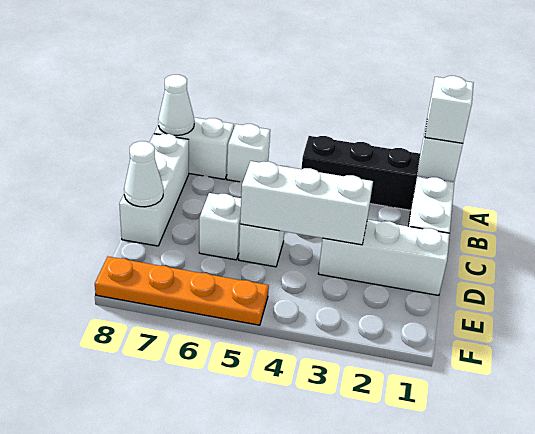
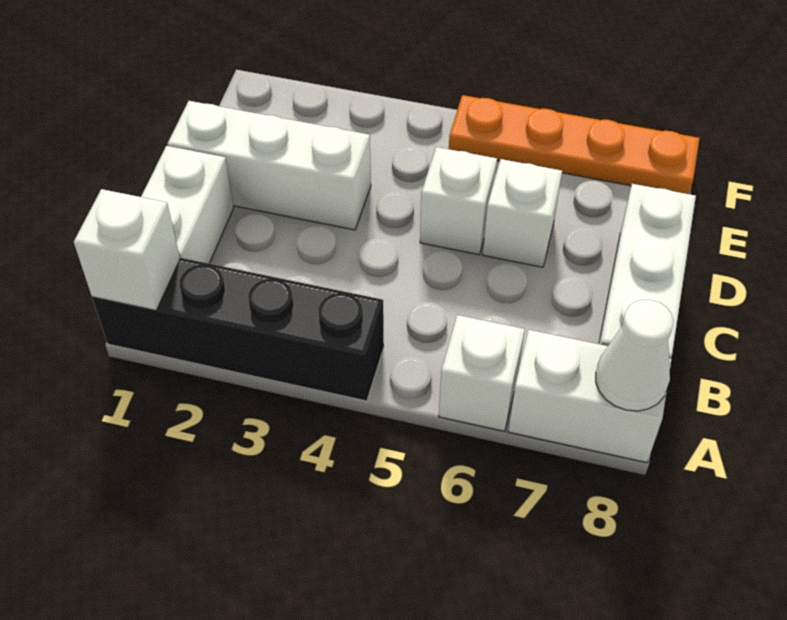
white 1x1 brick [425,76,473,143] -> none
white 1x3 brick [240,161,373,245] -> none
white 1x1 cone [124,141,163,207] -> none

